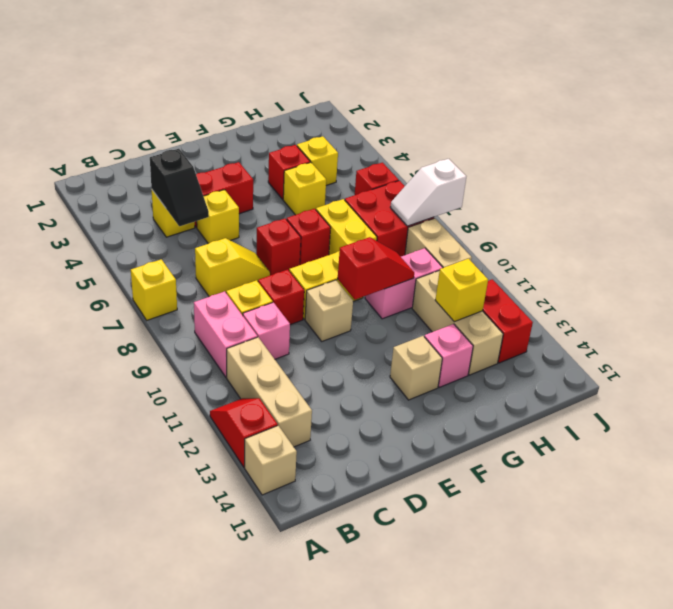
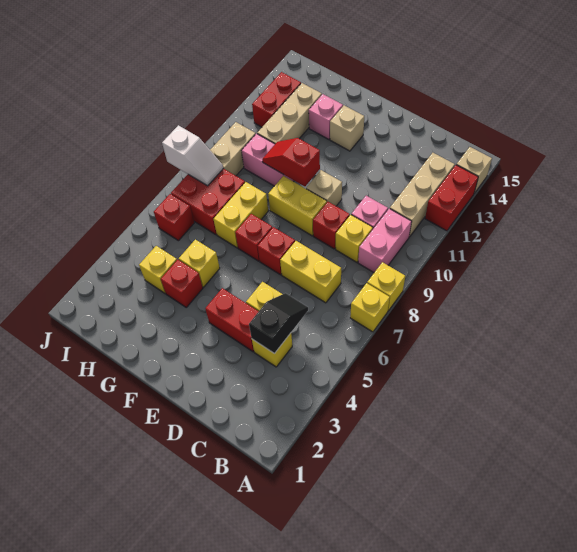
red 1x2 slope [210,398,278,467] -> red 1x2 brick [425,165,478,231]
yellow 1x2 slope [195,238,270,297] -> yellow 1x2 brick [280,241,341,303]
yellow 1x1 brick [435,259,488,322] -> yellow 1x1 brick moved to [367,262,405,311]

